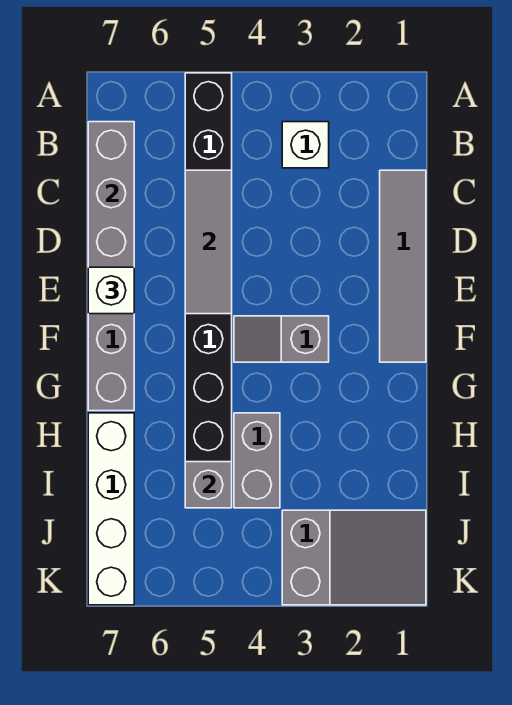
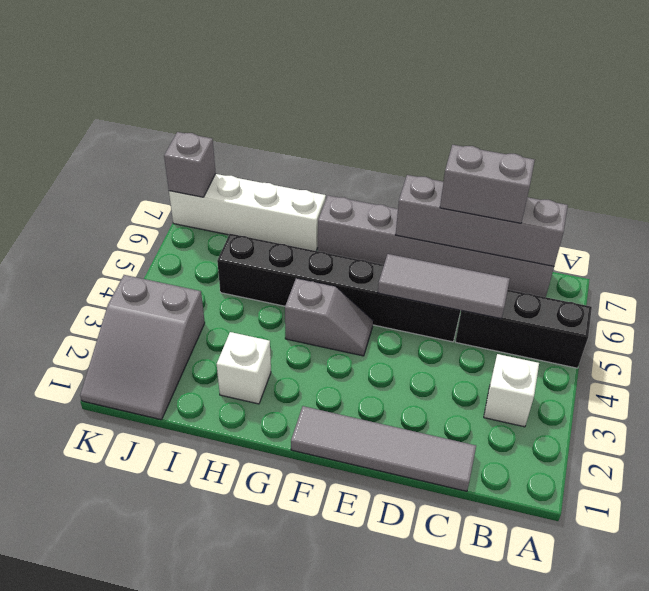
white 1x1 brick [88,267,134,314] -> white 1x1 brick moved to [217,332,271,404]
grey 1x2 slope [234,316,329,362] -> grey 1x2 slope turned to [285,278,373,356]
grey 1x2 brick [234,413,280,508] -> grey 1x2 brick moved to [440,145,535,223]
grey 1x1 brick [185,462,232,508] -> grey 1x1 brick moved to [164,132,216,197]

